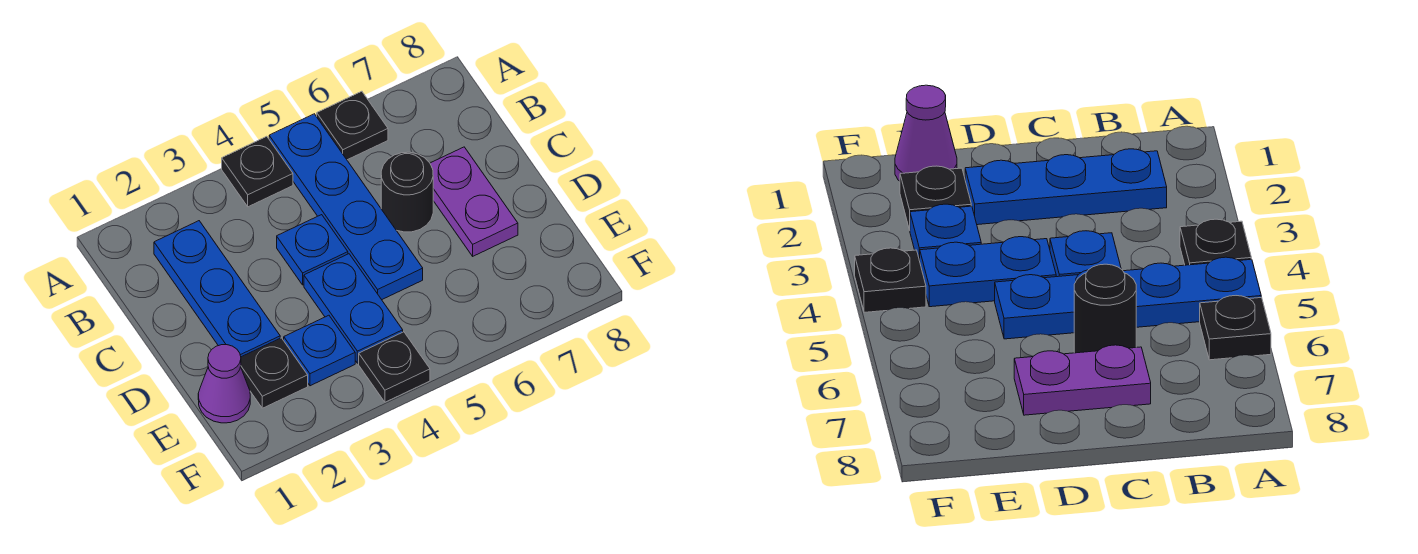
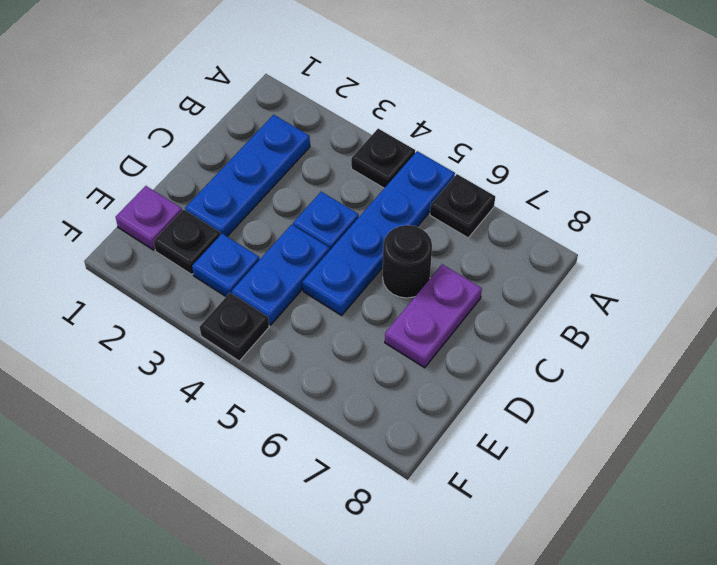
purple 1x1 cone [198,345,250,423] -> purple 1x1 plate [116,186,182,250]

